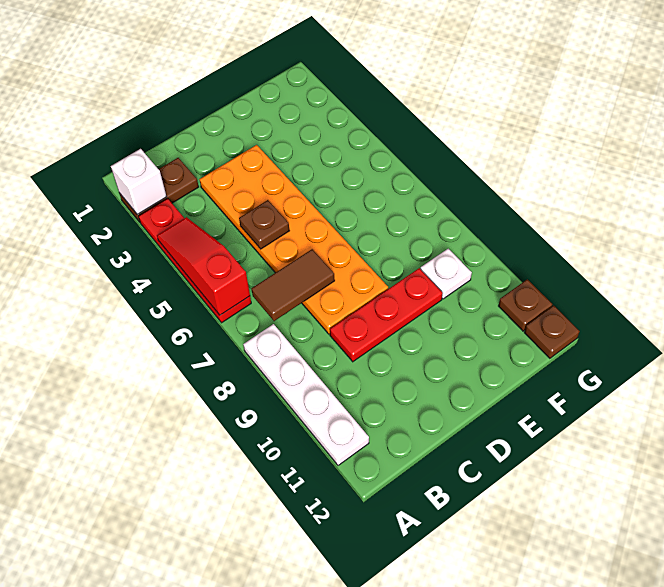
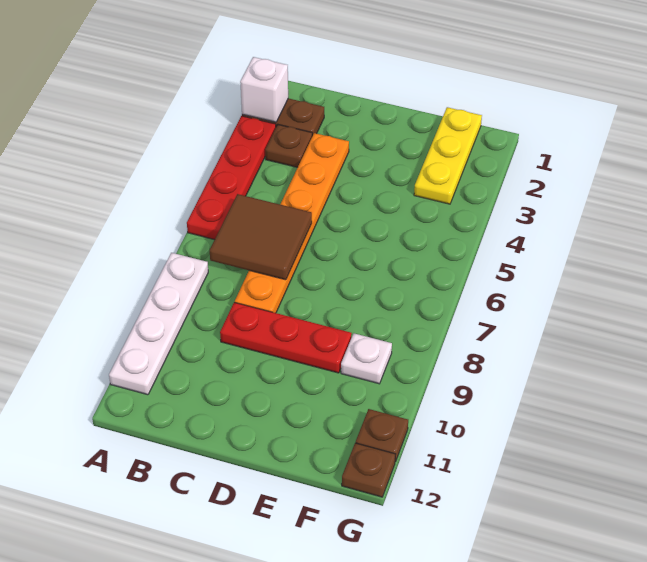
red 1x3 slope [157,217,250,315] -> none
brown 1x2 tile [251,249,335,321] -> brown 2x2 tile [210,194,312,280]
orange 2x6 plate [199,145,388,334] -> orange 1x6 plate [235,133,349,313]
brown 1x1 plate [239,200,289,249] -> brown 1x1 plate moved to [265,125,312,167]
none -> yellow 1x3 plate [414,107,482,204]

